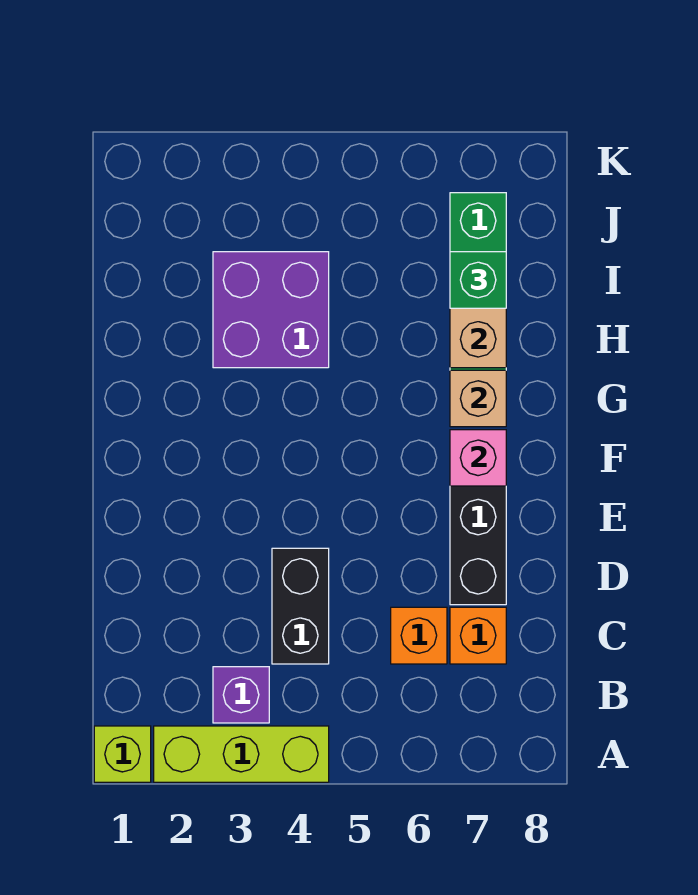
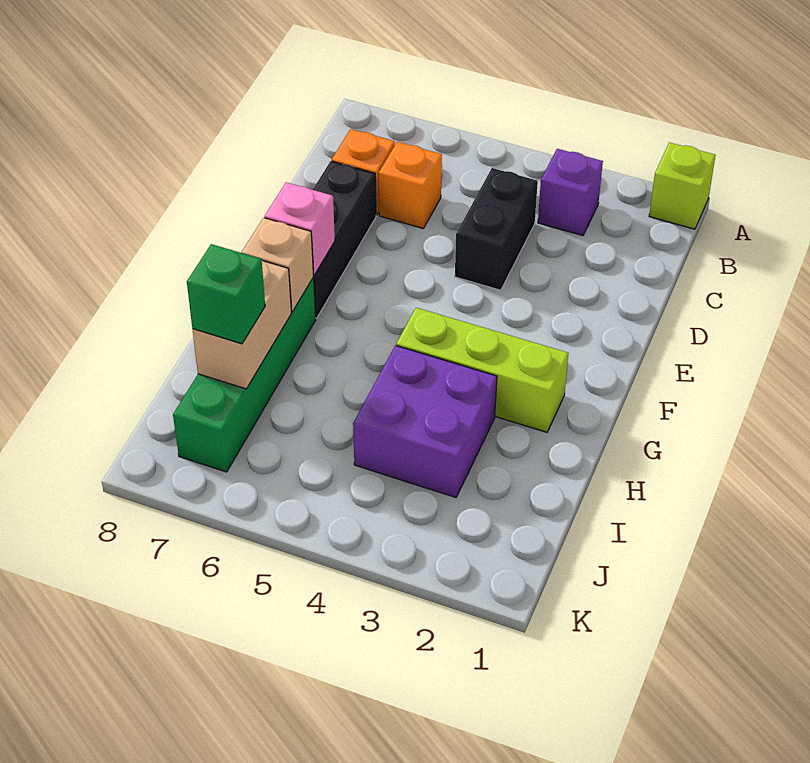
lime 1x3 brick [154,726,329,782] -> lime 1x3 brick moved to [396,308,568,432]

